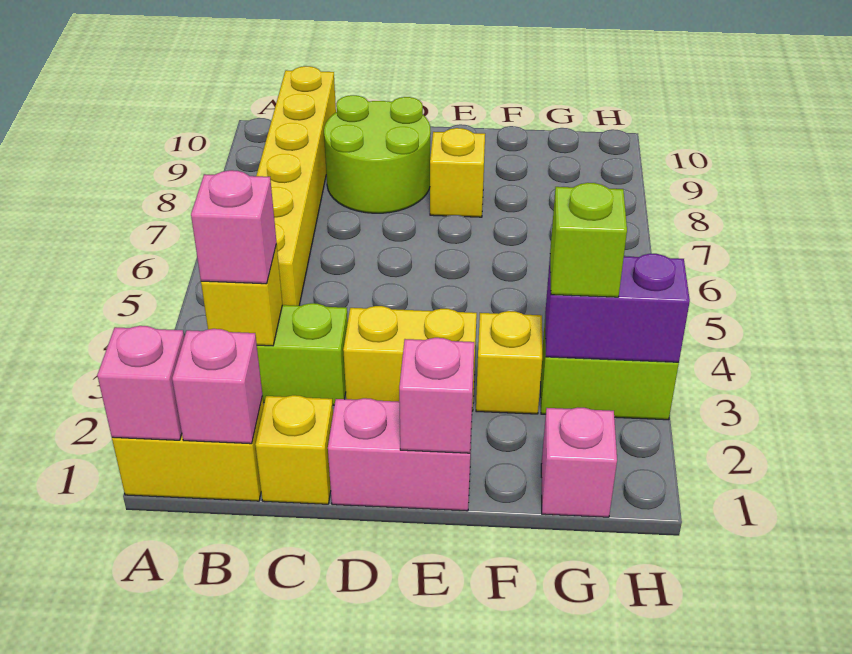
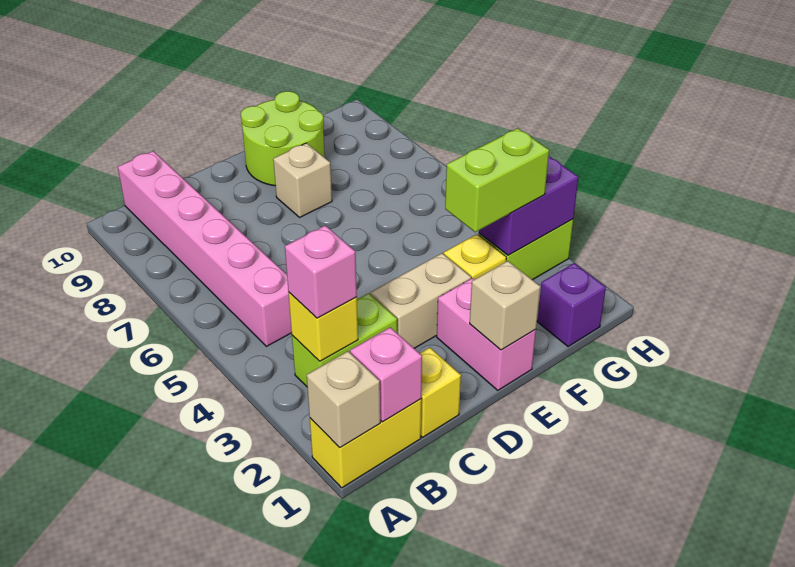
pink 1x1 brick [97,326,184,440] -> tan 1x1 brick [307,351,380,448]
yellow 1x6 brick [256,66,336,306] -> pink 1x6 brick [118,151,292,346]
lime 2x2 round brick [324,95,431,213] -> lime 2x2 round brick moved to [241,91,325,186]
pink 1x2 brick [328,398,472,511] -> pink 1x2 brick turned to [437,278,536,390]
yellow 1x2 brick [343,306,477,411] -> tan 1x2 brick [370,253,471,348]
pink 1x1 brick [399,338,474,453] -> tan 1x1 brick [470,261,540,350]
yellow 1x1 brick [430,128,485,217] -> tan 1x1 brick [273,143,332,217]
pink 1x1 brick [541,408,617,517] -> purple 1x1 brick [537,263,606,347]
lime 1x1 brick [550,183,627,297] -> lime 1x2 brick [445,128,549,232]

